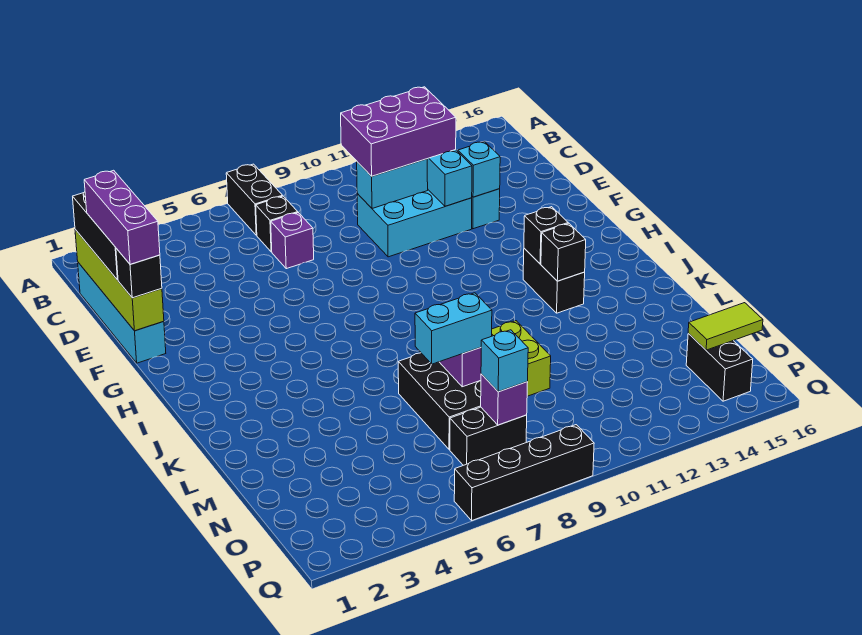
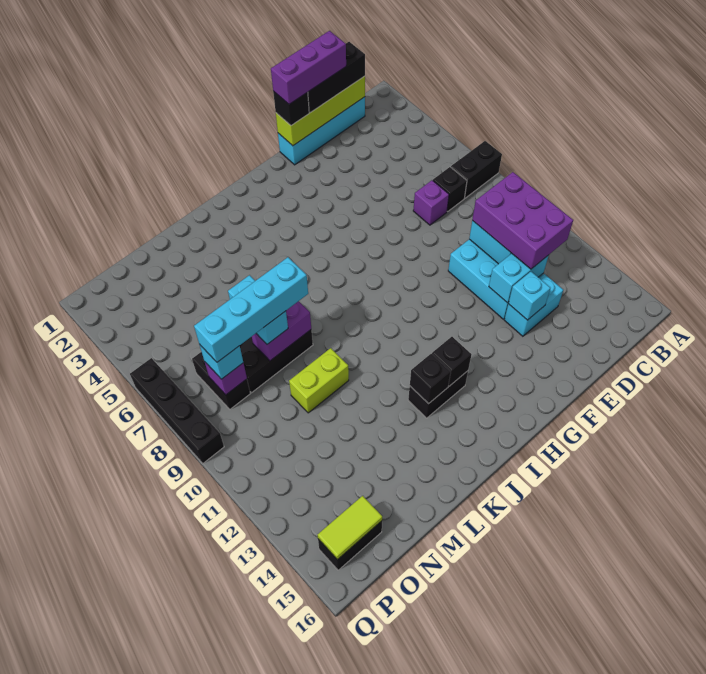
none -> cyan 1x4 brick [194,257,308,362]
lime 1x2 tile [688,303,763,350] -> lime 1x2 tile turned to [317,496,382,560]

